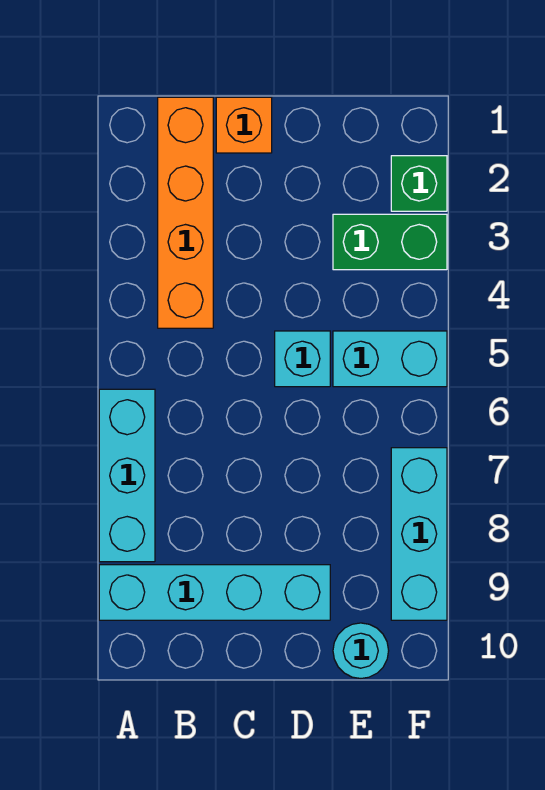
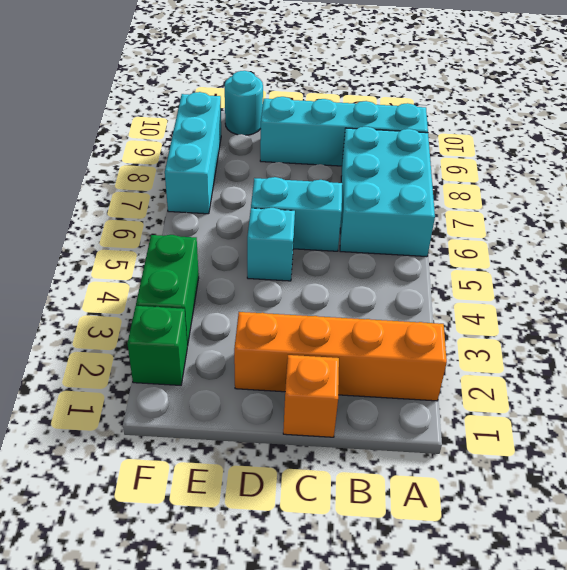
cyan 1x3 brick [99,389,155,562] -> cyan 2x3 brick [340,127,435,257]
orange 1x4 brick [158,97,213,328] -> orange 1x4 brick turned to [234,312,447,401]
green 1x2 brick [333,214,447,270] -> green 1x2 brick turned to [136,235,199,346]
cyan 1x2 brick [333,331,447,387] -> cyan 1x2 brick moved to [251,177,342,251]

